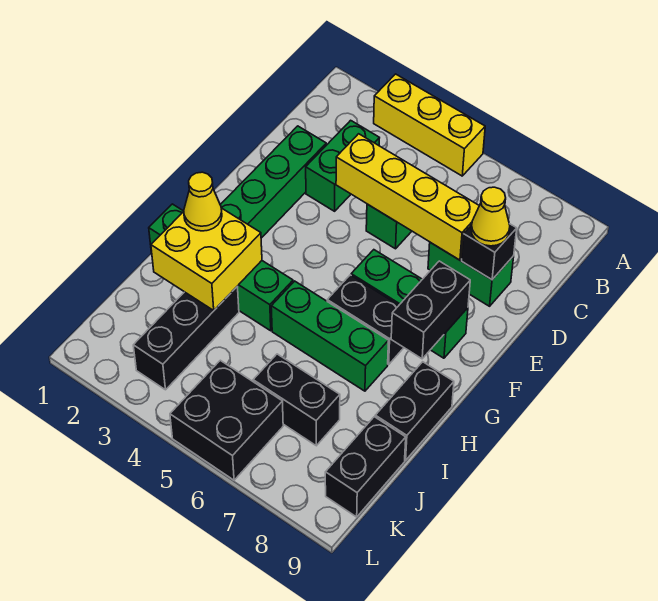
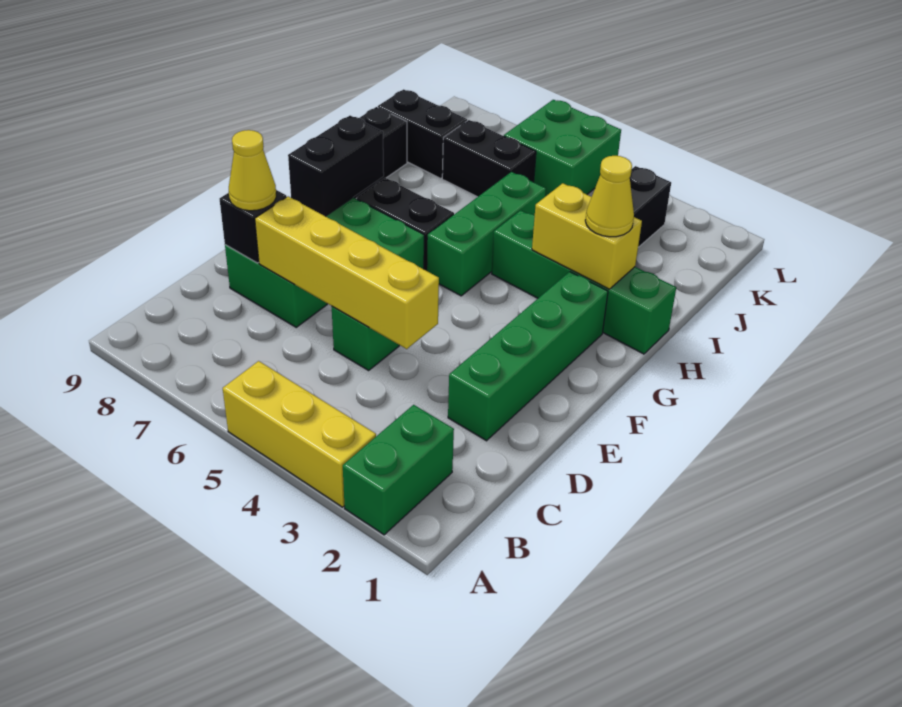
green 1x2 brick [306,120,379,211] -> green 1x2 brick moved to [343,405,454,535]
yellow 2x2 brick [151,208,262,310] -> yellow 1x2 brick [532,183,642,289]
green 1x3 brick [271,281,389,391] -> green 1x3 brick turned to [427,172,546,296]
black 1x2 brick [325,417,406,517] -> black 1x2 brick turned to [378,89,467,178]
black 2x2 brick [170,360,283,480] -> green 2x2 brick [504,100,621,197]

